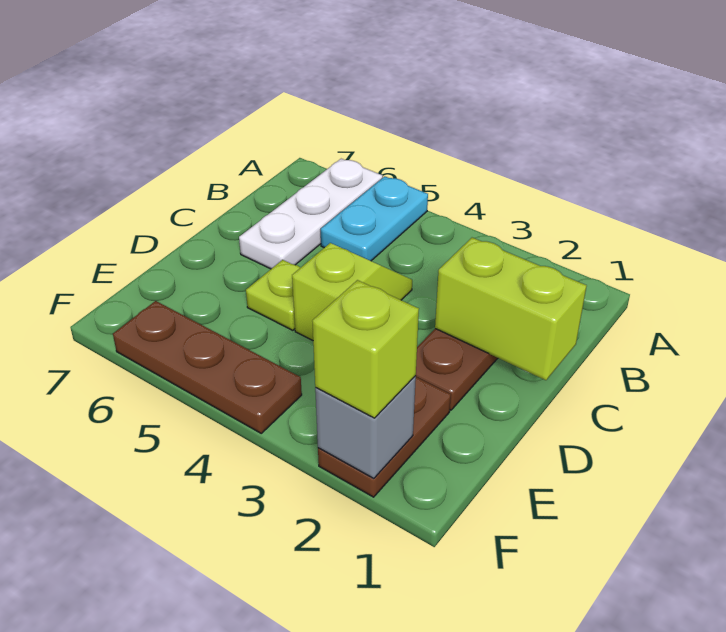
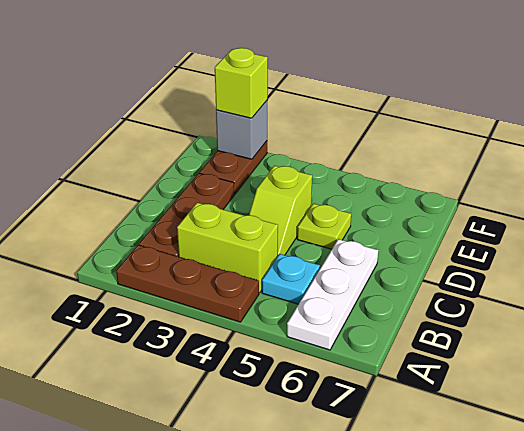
cyan 1x2 plate [321,176,428,261] -> cyan 1x1 plate [262,254,320,304]
lime 1x2 brick [435,238,587,380] -> lime 1x2 brick moved to [177,203,278,293]
brown 1x3 plate [113,301,302,433] -> brown 1x3 plate moved to [116,245,259,322]

